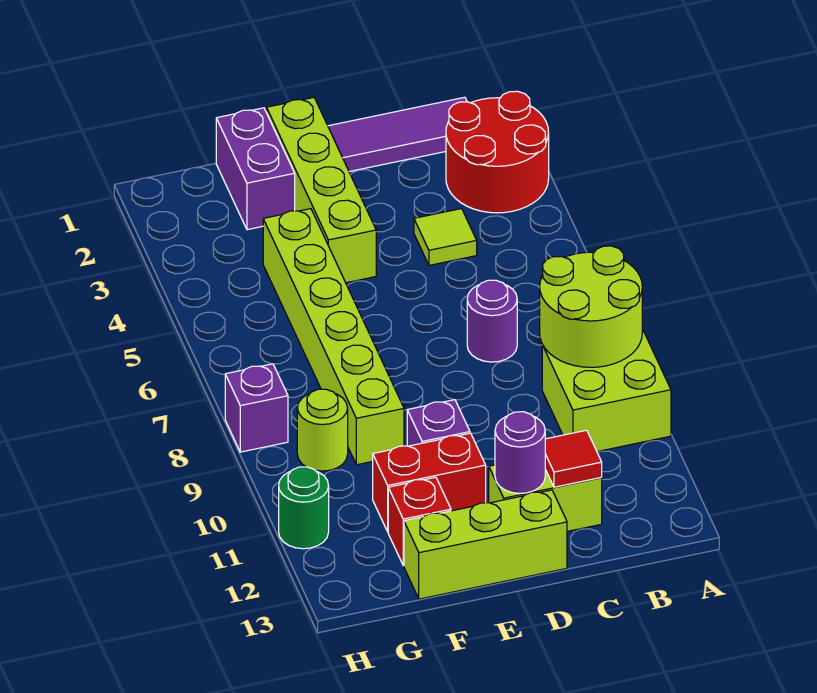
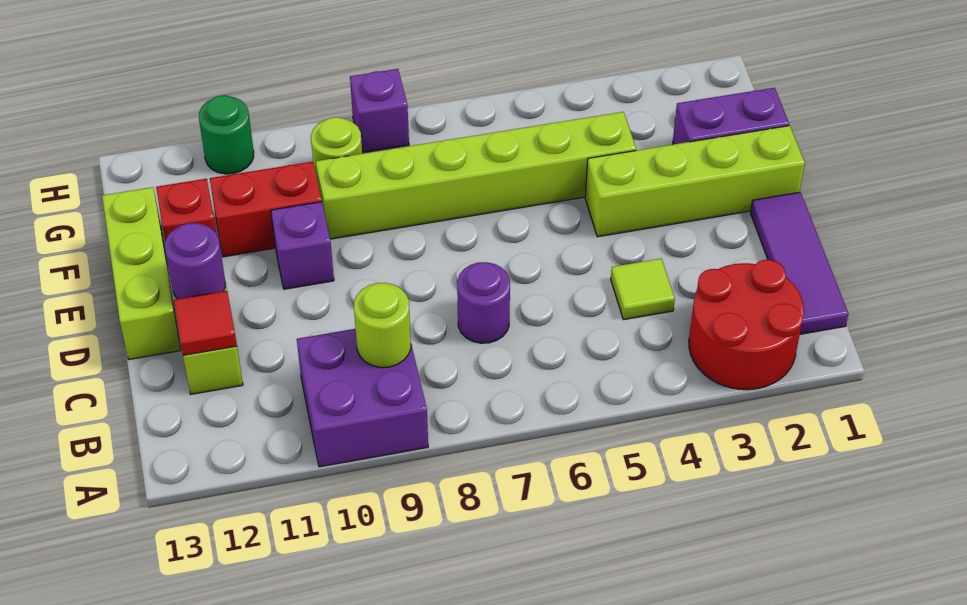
lime 2x2 round brick [540,246,642,367] -> lime 1x1 round brick [354,283,411,368]
lime 2x2 brick [542,329,671,452] -> purple 2x2 brick [297,329,428,467]
red 1x2 brick [373,433,486,532] -> red 1x2 brick turned to [210,162,322,257]

